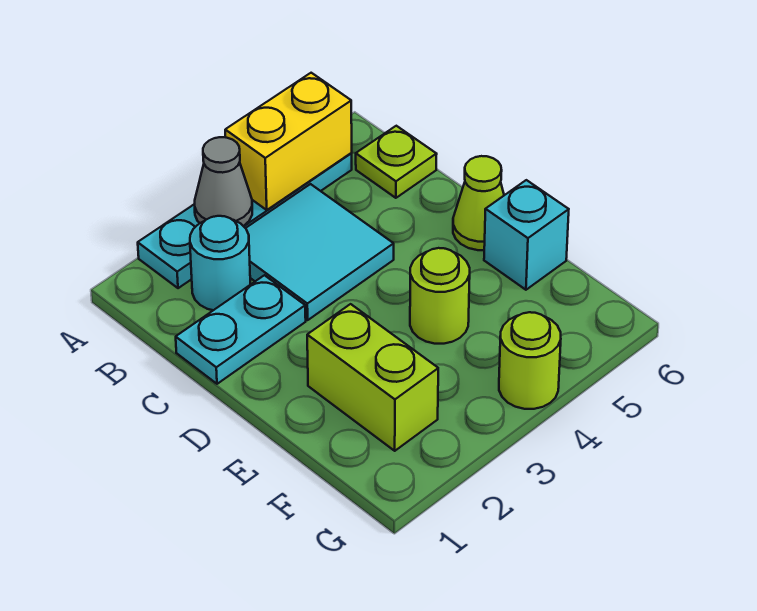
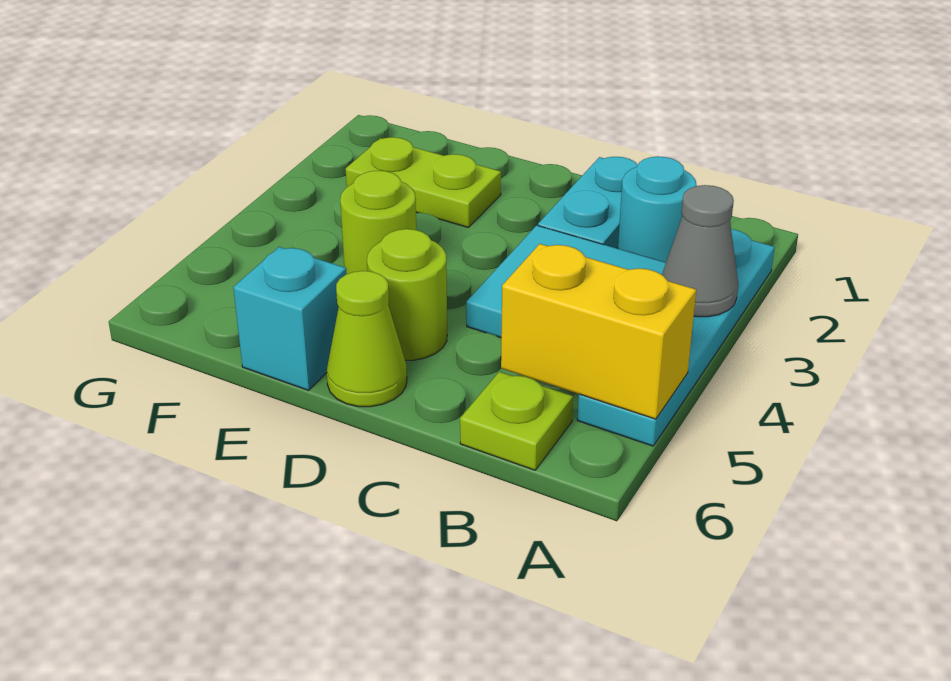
yellow 1x2 brick [225,73,352,210] -> yellow 1x2 brick turned to [501,244,696,419]
lime 1x2 brick [307,304,438,451] -> lime 1x2 plate [346,137,501,228]
lime 1x1 round brick [499,312,561,409] -> lime 1x1 round brick moved to [367,229,447,360]

